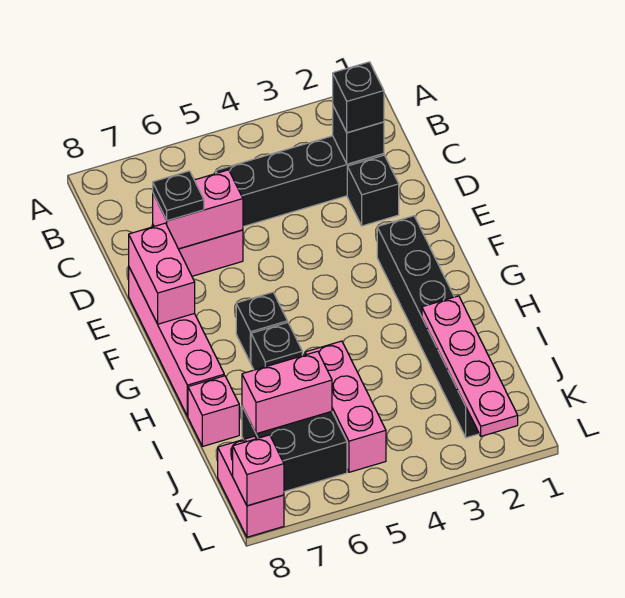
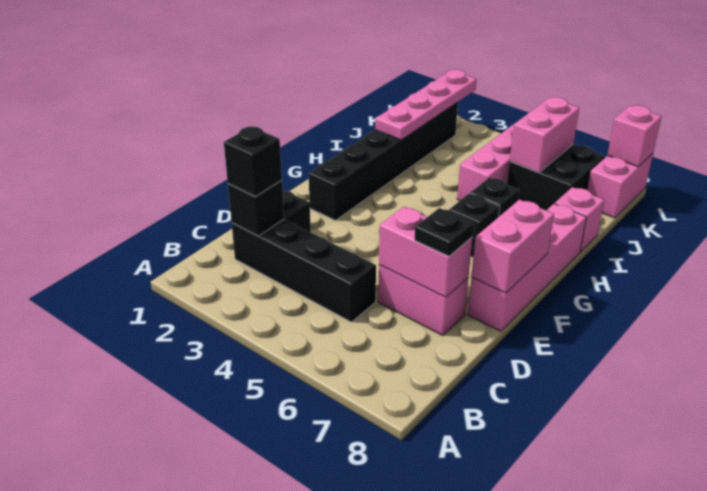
pink 1x2 brick [242,351,332,434] -> pink 1x2 brick turned to [510,97,579,172]

